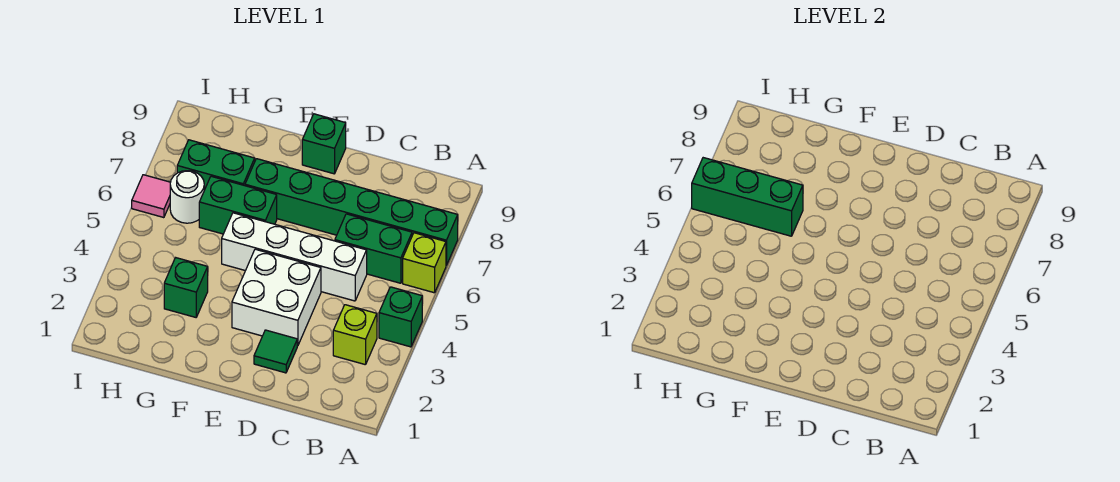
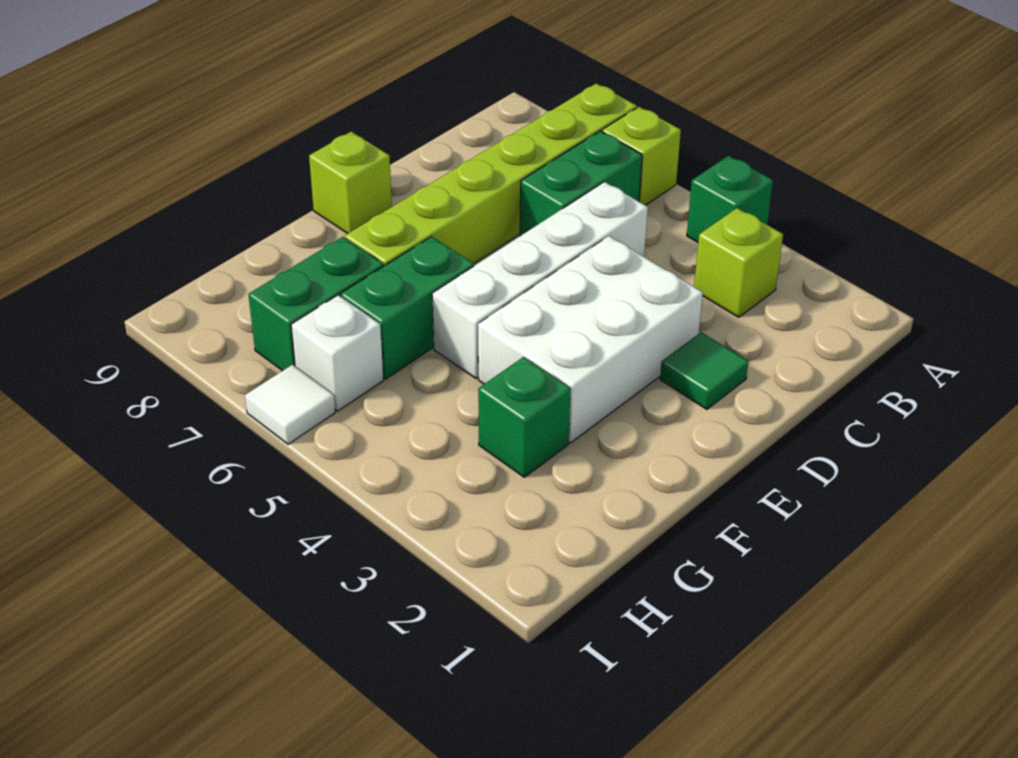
green 1x6 brick [245,159,458,265] -> lime 1x6 brick [345,83,637,266]
white 2x2 brick [232,249,321,346] -> white 2x3 brick [478,236,703,443]
green 1x1 brick [302,114,346,174] -> lime 1x1 brick [309,132,392,234]
green 1x3 brick [692,158,803,236] -> none
white 1x1 round brick [170,171,204,223] -> white 1x1 brick [291,295,383,411]
pink 1x1 tile [132,175,171,218] -> white 1x1 tile [245,365,335,444]

